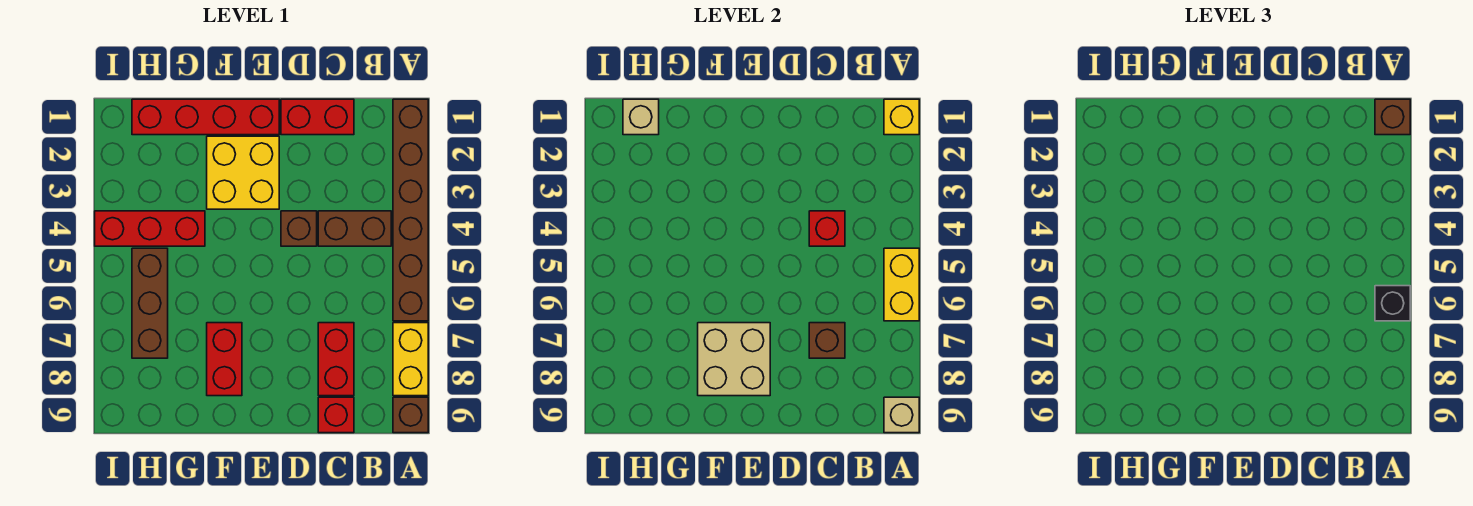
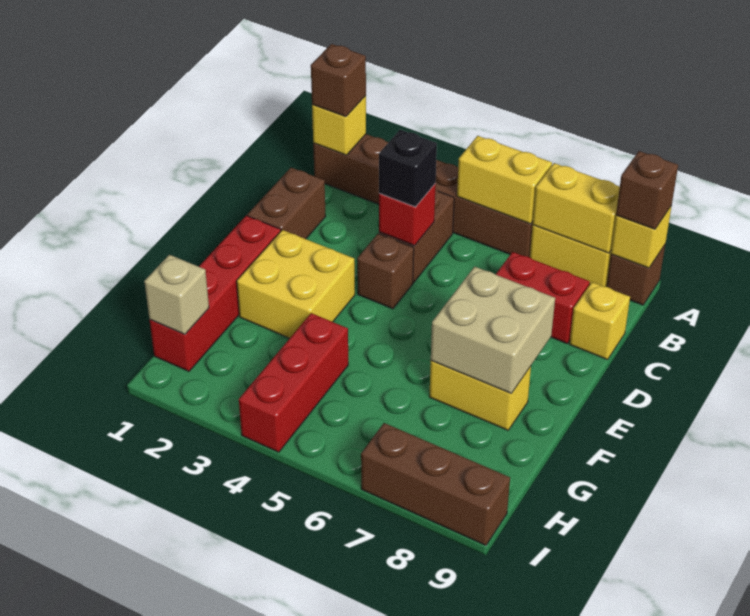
black 1x1 brick [1375,286,1410,321] -> black 1x1 brick moved to [379,130,437,207]
none -> yellow 1x2 brick [533,163,620,253]
tan 1x1 brick [884,397,919,433] -> yellow 1x1 brick [611,206,672,268]
red 1x2 brick [281,99,354,135] -> brown 1x2 brick [247,168,326,239]
brown 1x1 brick [809,323,845,358] -> brown 1x1 brick moved to [616,151,678,229]
red 1x1 brick [318,397,354,433] -> yellow 1x1 brick [570,282,630,360]
red 1x2 brick [207,323,242,396] -> yellow 1x2 brick [429,361,531,430]
brown 1x3 brick [132,248,168,358] -> brown 1x3 brick moved to [361,423,510,545]

